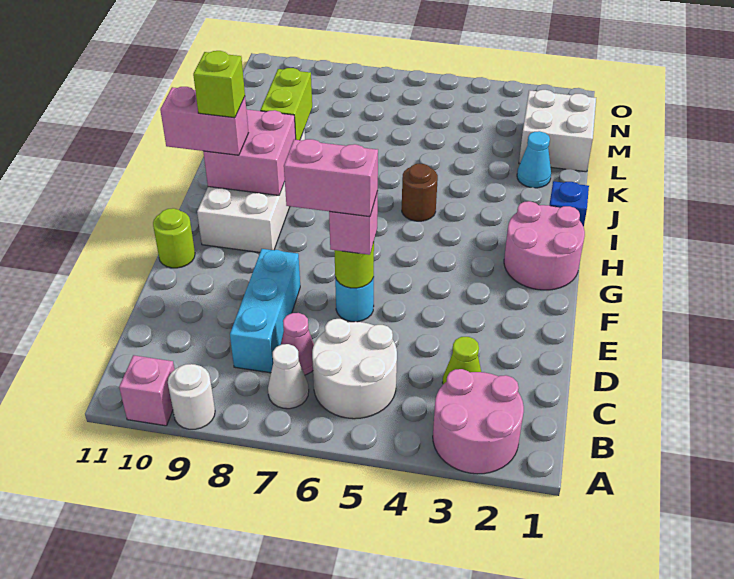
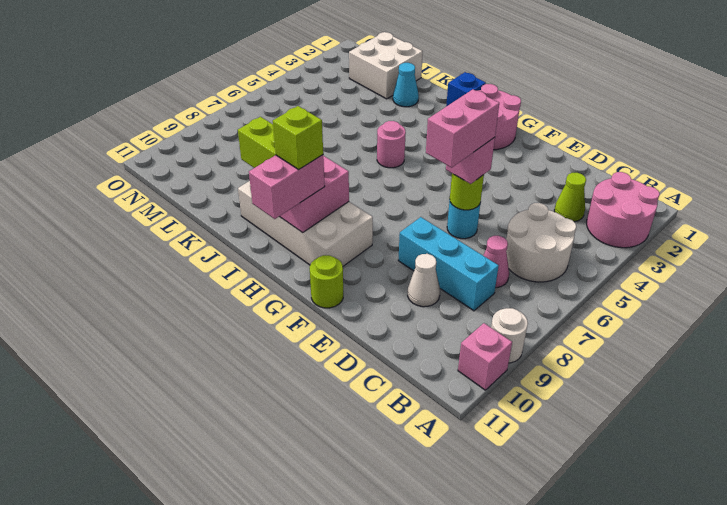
white 1x1 cone [268,344,309,409] -> white 1x1 cone moved to [408,254,440,307]
brown 1x1 round brick [402,164,438,221] -> pink 1x1 round brick [377,121,406,168]

